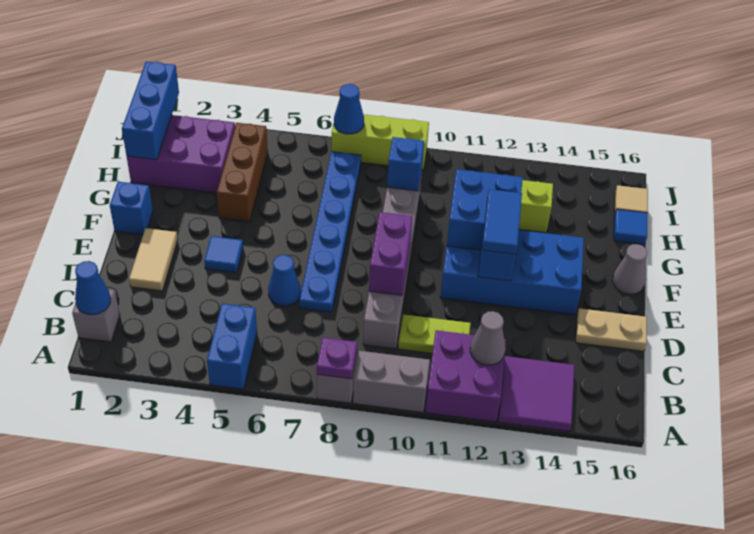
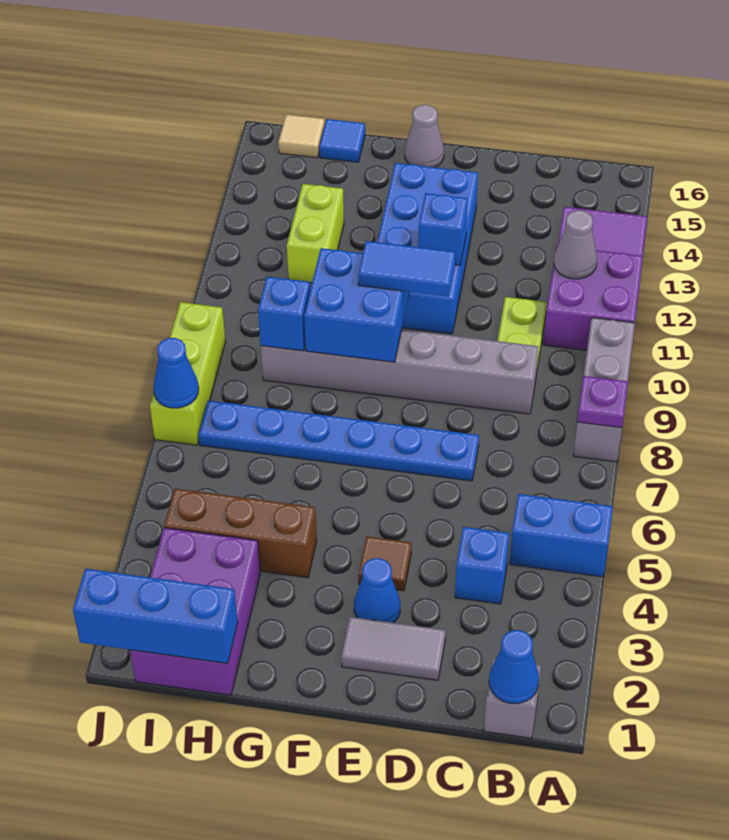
tan 1x2 tile [129,228,178,291] -> grey 1x2 tile [341,617,446,680]
blue 1x1 cone [268,255,301,306] -> blue 1x1 cone moved to [354,558,400,623]
purple 1x2 brick [369,212,413,295] -> none
tan 1x2 plate [576,308,647,351] -> none
blue 1x1 tile [204,236,243,273] -> brown 1x1 tile [358,536,412,591]
blue 1x2 tile [482,189,522,254] -> blue 1x2 tile moved to [358,241,455,296]
blue 1x1 brick [110,182,153,235] -> blue 1x1 brick moved to [455,527,509,604]
blue 2x2 brick [447,169,523,250] -> blue 2x2 brick moved to [304,248,409,362]

